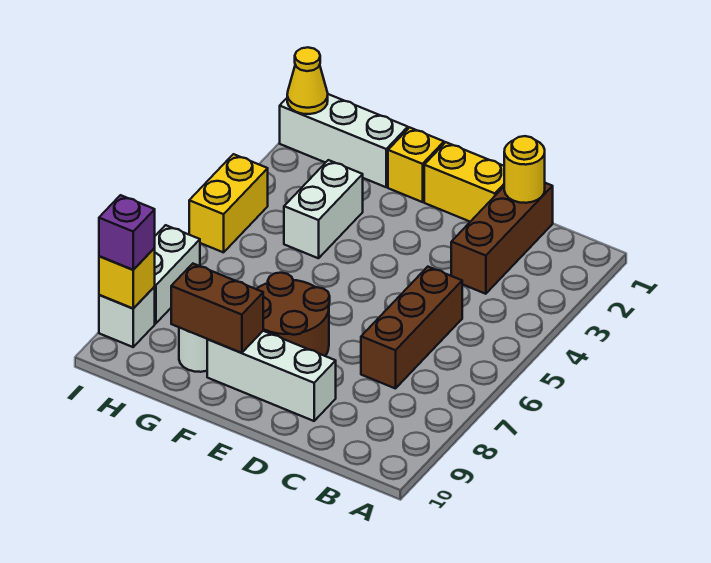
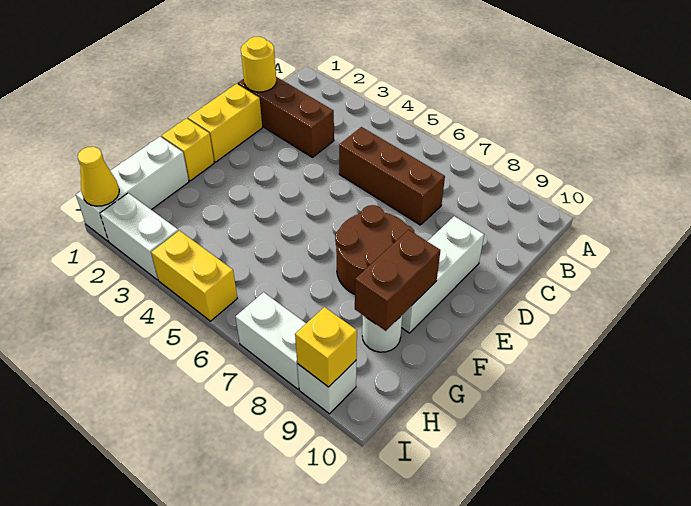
white 1x2 brick [284,160,363,258] -> white 1x2 brick moved to [100,193,178,280]
purple 1x1 brick [99,195,155,270] -> none

